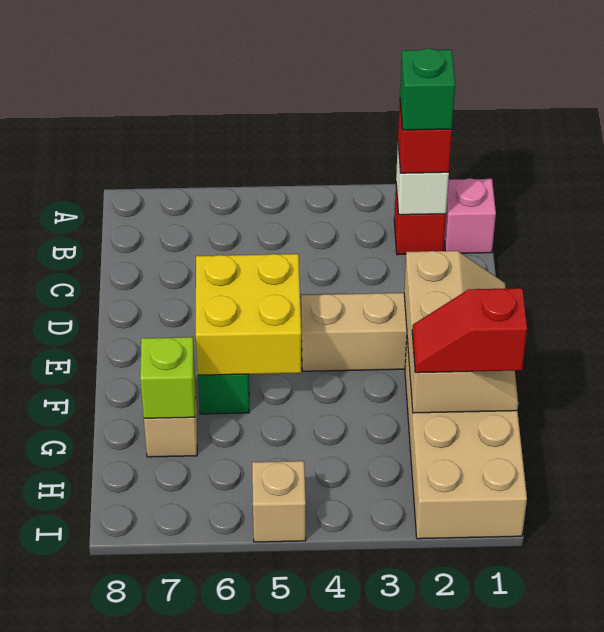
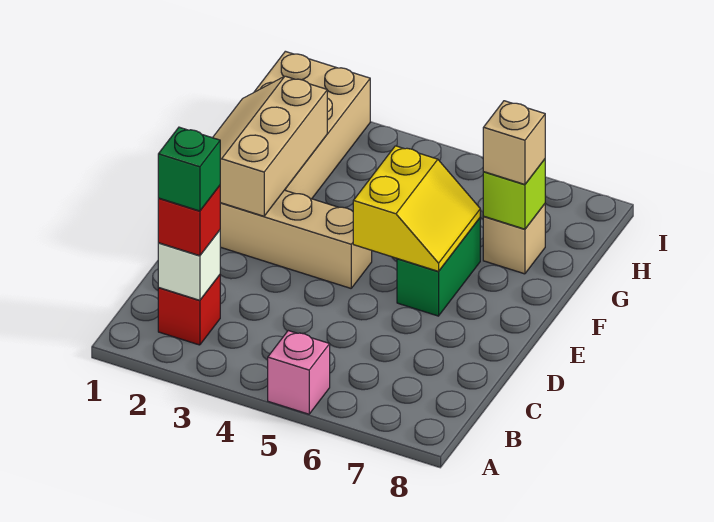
pink 1x1 brick [444,178,496,253] -> pink 1x1 brick moved to [268,331,330,414]
yellow 2x2 brick [196,254,301,375] -> yellow 2x2 slope [353,146,480,271]
red 1x2 slope [412,288,527,373] -> none
tan 1x1 brick [252,461,306,542] -> tan 1x1 brick moved to [483,101,545,184]

